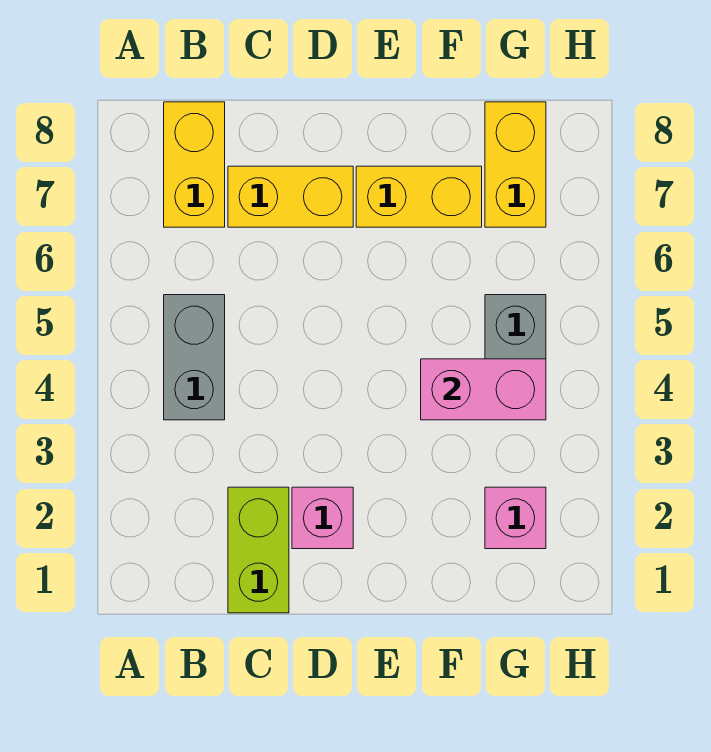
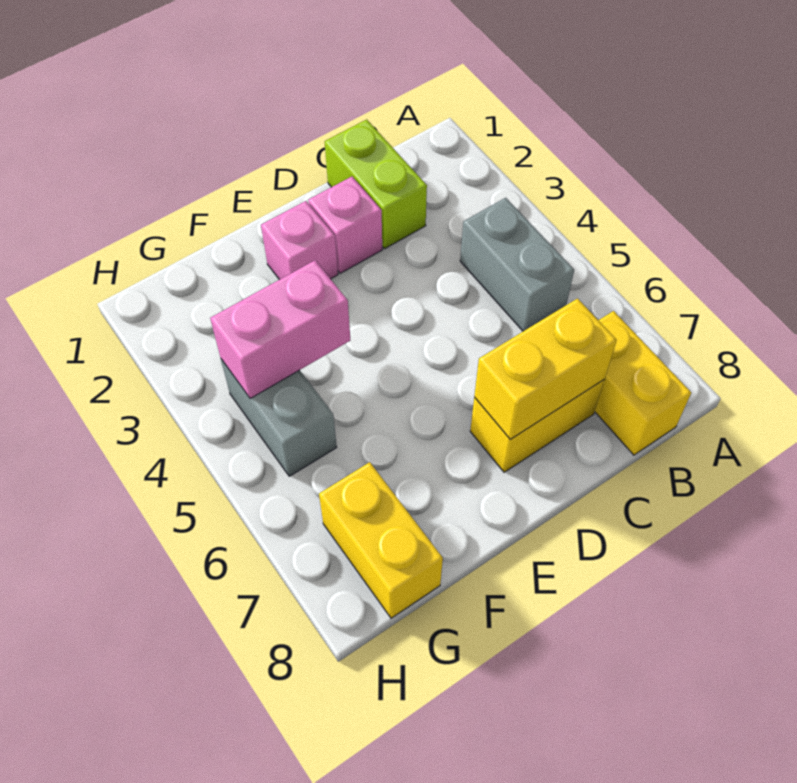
yellow 1x2 brick [356,166,482,227] -> yellow 1x2 brick moved to [474,299,617,439]
pink 1x1 brick [485,487,546,549] -> pink 1x1 brick moved to [261,201,338,280]

